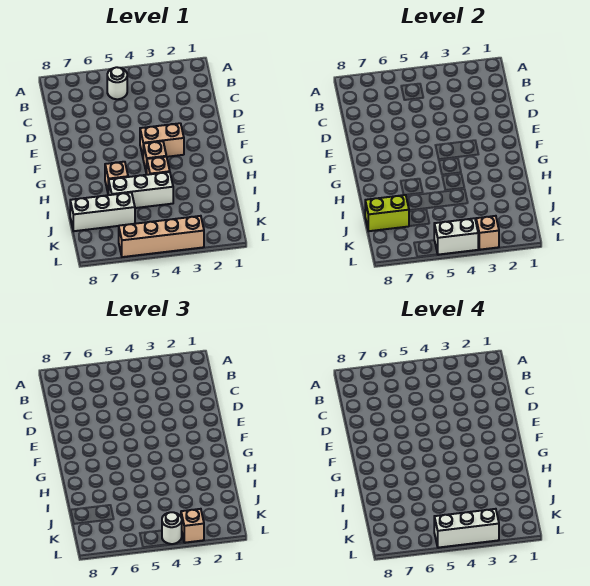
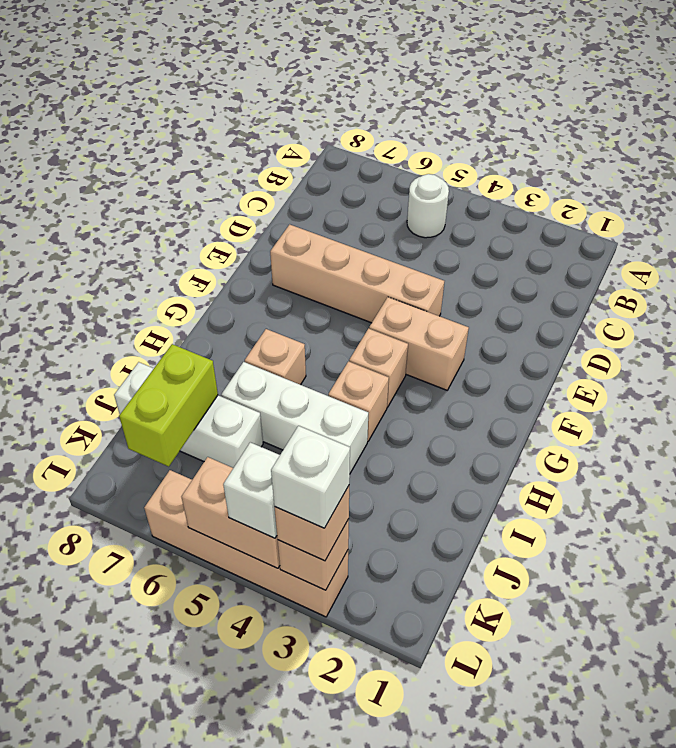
none -> tan 1x4 brick [270,224,444,323]
lime 1x2 brick [365,195,409,231] -> lime 1x2 brick turned to [119,344,218,467]
white 1x3 brick [434,509,499,548] -> white 1x1 brick [271,426,350,528]
white 1x2 brick [434,218,479,255] -> tan 1x2 brick [182,457,280,568]
white 1x1 round brick [162,512,182,544] -> white 1x1 brick [223,442,280,538]

